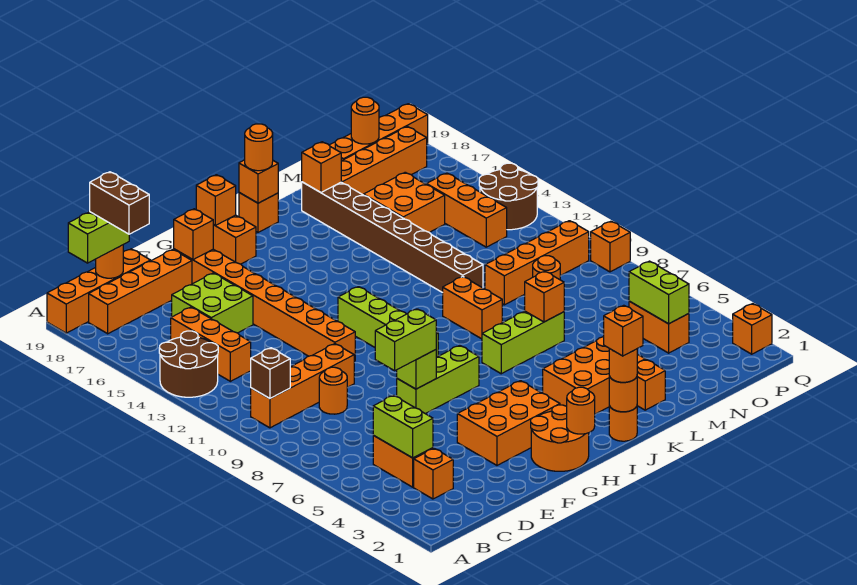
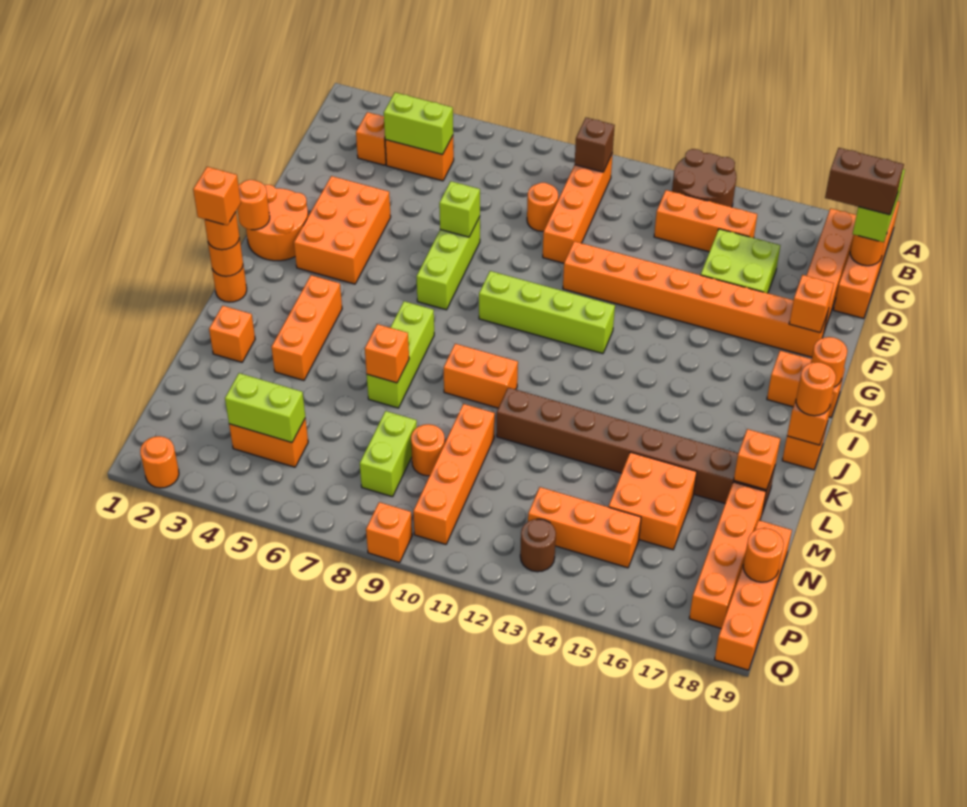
lime 1x2 brick [375,309,436,371] -> lime 1x2 brick moved to [360,411,417,497]
orange 1x1 brick [196,175,236,225] -> orange 1x1 round brick [811,337,847,387]
orange 2x3 brick [543,337,645,414] -> orange 1x3 brick [271,275,342,380]
brown 2x2 round brick [479,163,538,230] -> brown 1x1 round brick [520,519,556,572]
orange 1x1 brick [733,304,772,354] -> orange 1x1 round brick [140,436,179,488]

